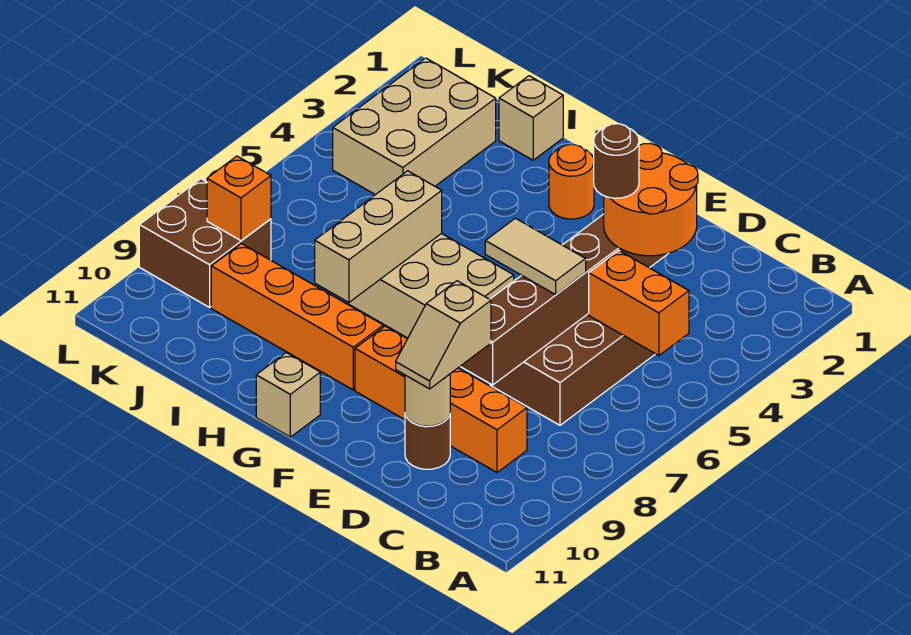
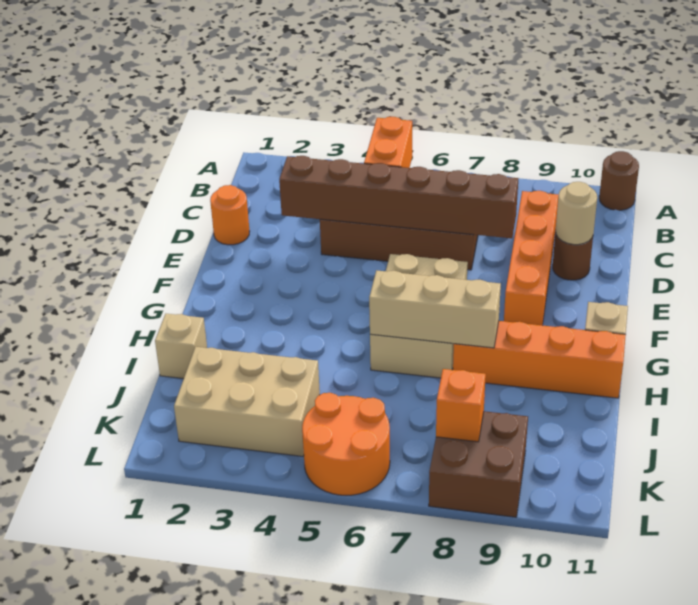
orange 2x2 round brick [604,143,698,256] -> orange 2x2 round brick moved to [302,393,390,495]
brown 1x1 round brick [594,124,639,198] -> brown 1x1 round brick moved to [599,151,639,210]
tan 1x2 tile [485,218,586,295] -> none
tan 1x2 slope [396,281,491,389] -> none
orange 1x1 round brick [549,145,594,219] -> orange 1x1 round brick moved to [210,185,250,245]
orange 1x4 brick [211,244,383,390] -> orange 1x4 brick turned to [453,321,626,398]

